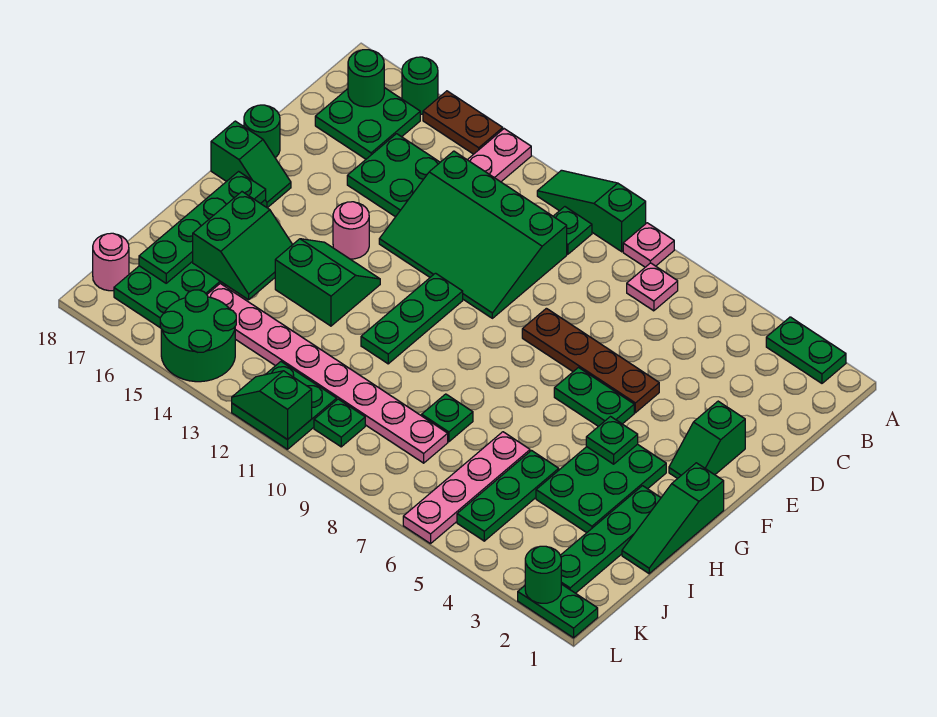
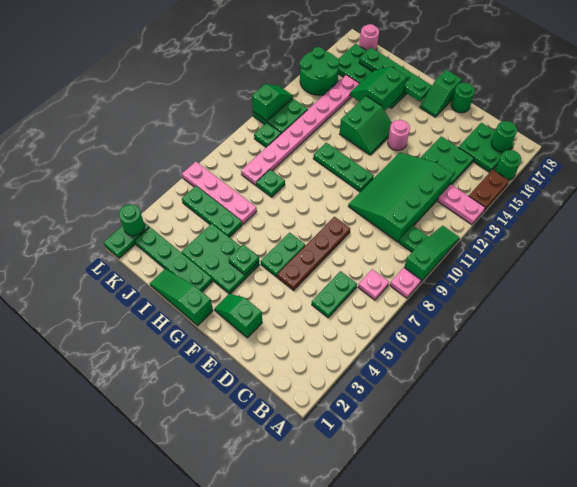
green 1x2 plate [766,317,846,383] -> green 1x2 plate moved to [312,271,357,318]
green 2x2 slope [193,192,293,300] -> green 2x2 slope turned to [350,67,407,111]

